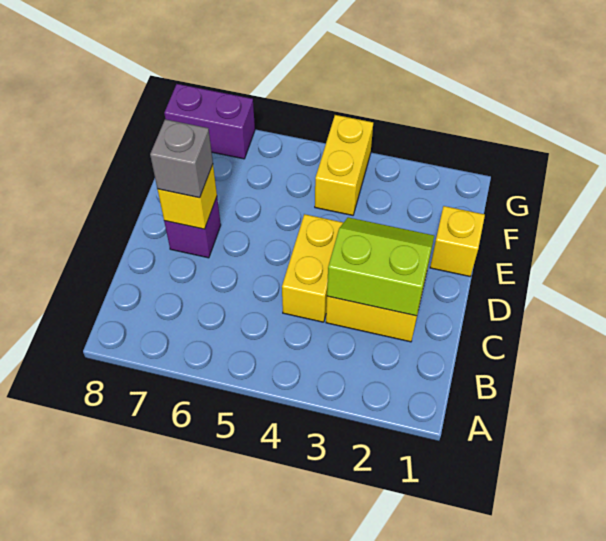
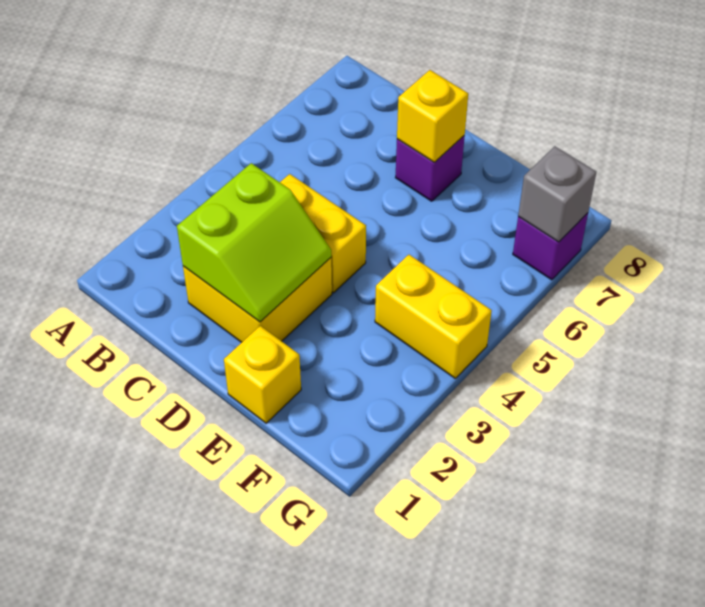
grey 1x1 brick [150,119,213,198] -> grey 1x1 brick moved to [518,146,596,242]
purple 1x2 brick [164,84,255,159] -> purple 1x1 brick [513,213,588,280]

